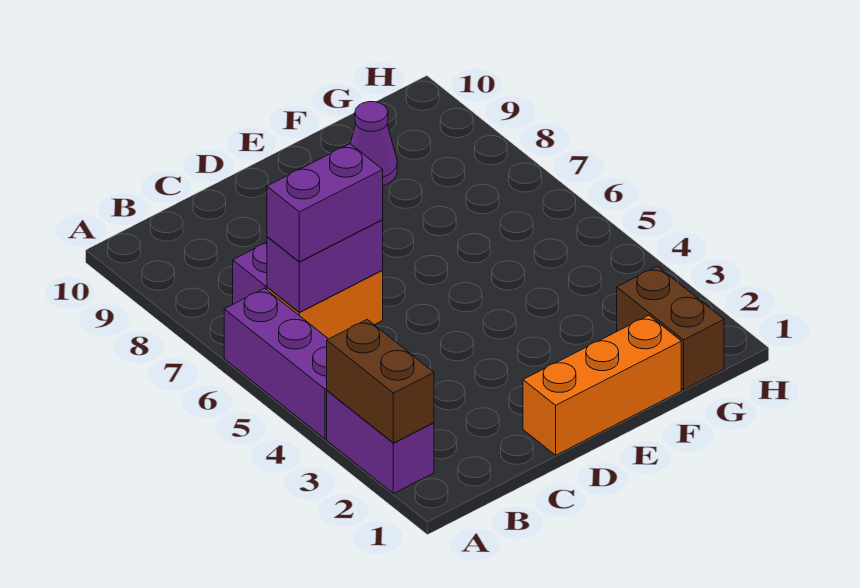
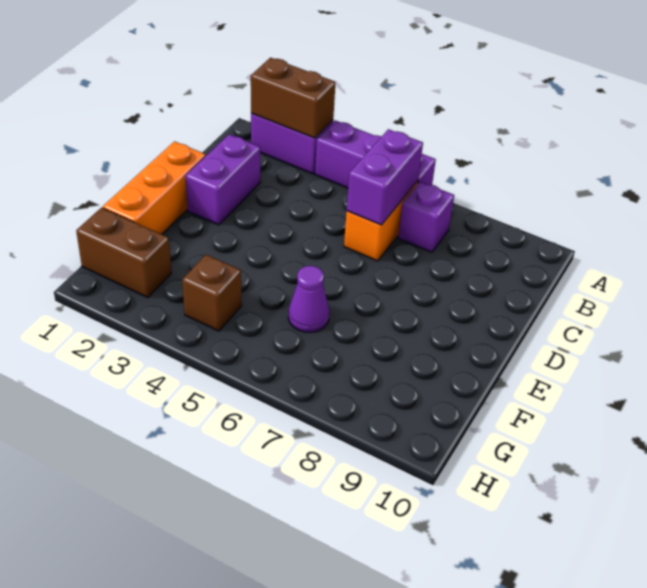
purple 1x2 brick [267,144,383,262] -> purple 1x2 brick moved to [186,134,260,225]
purple 1x1 cone [350,102,397,185] -> purple 1x1 cone moved to [288,266,329,332]
none -> brown 1x1 brick [182,254,242,331]

